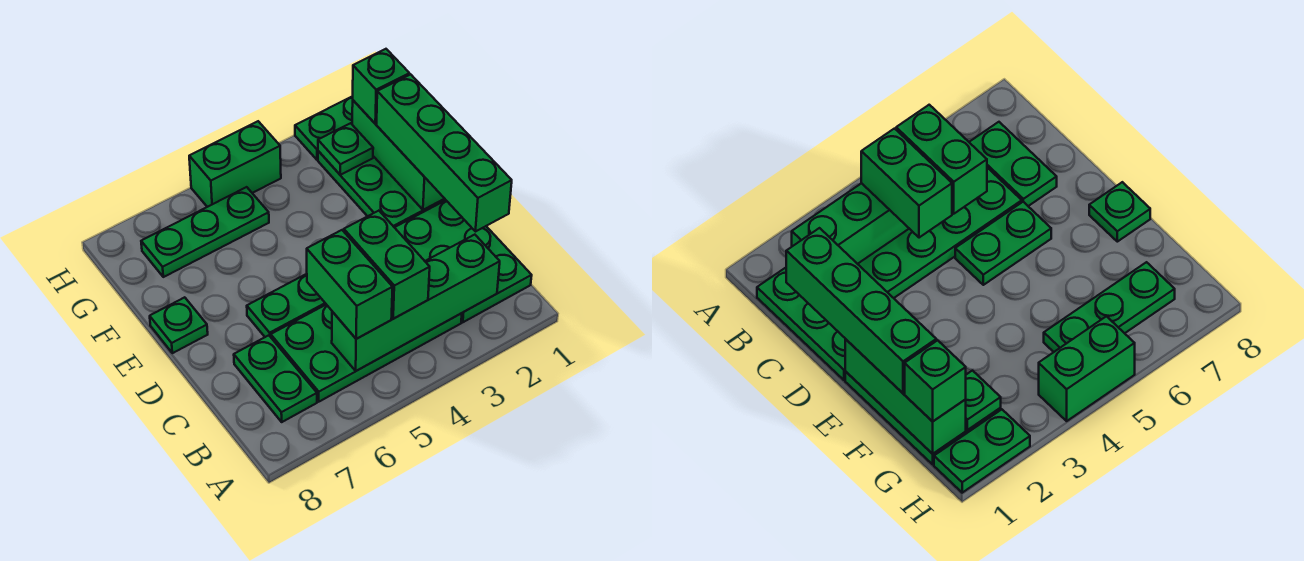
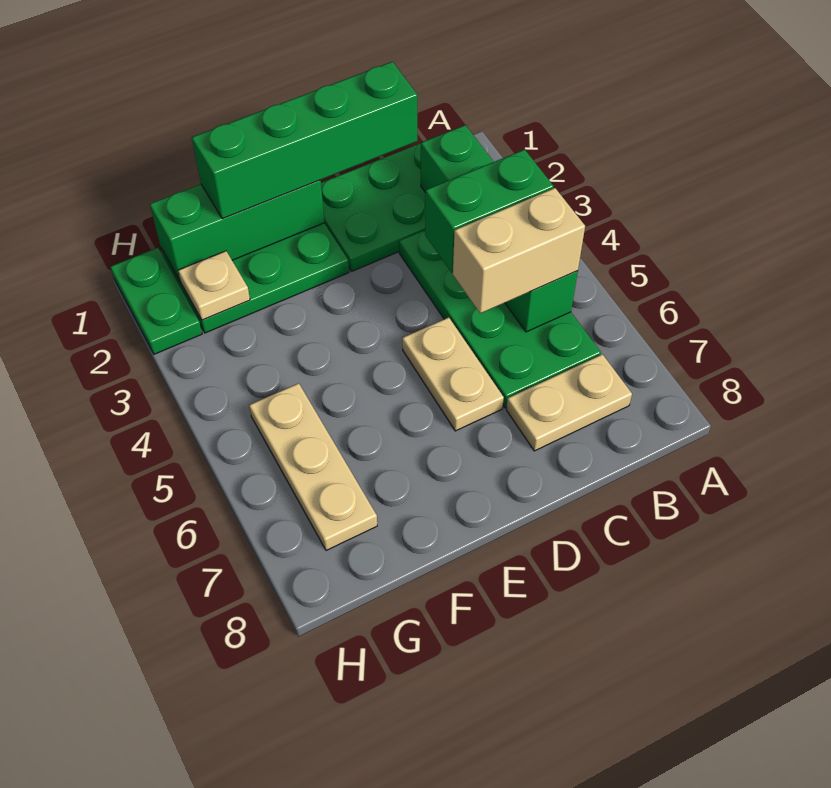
green 1x2 brick [307,230,393,339] -> tan 1x2 brick [453,188,585,313]
green 1x2 plate [234,335,317,422] -> tan 1x2 plate [506,354,632,451]
green 1x2 plate [247,274,326,337] -> tan 1x2 plate [402,317,504,431]
green 1x1 plate [150,297,208,353] -> none
green 1x1 brick [353,49,409,124] -> none
green 1x1 plate [318,123,373,175] -> tan 1x1 plate [178,251,250,320]
green 1x3 plate [141,187,269,277] -> tan 1x3 plate [249,383,377,550]
green 1x2 brick [189,121,281,207] -> none

